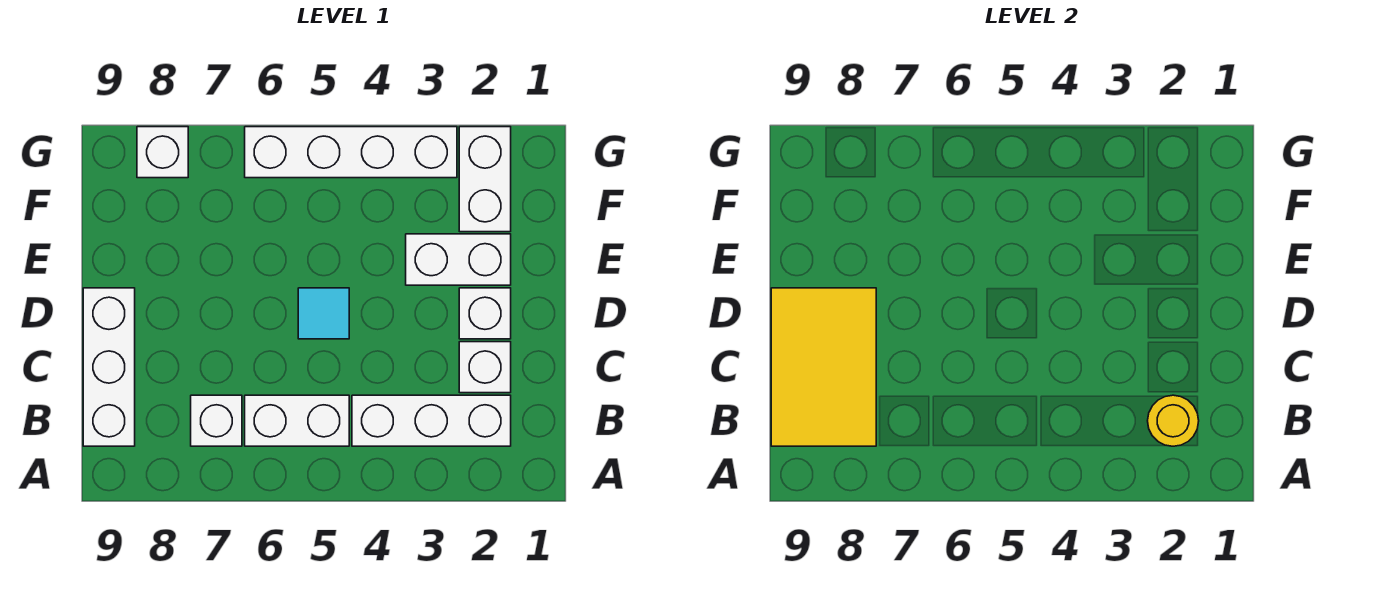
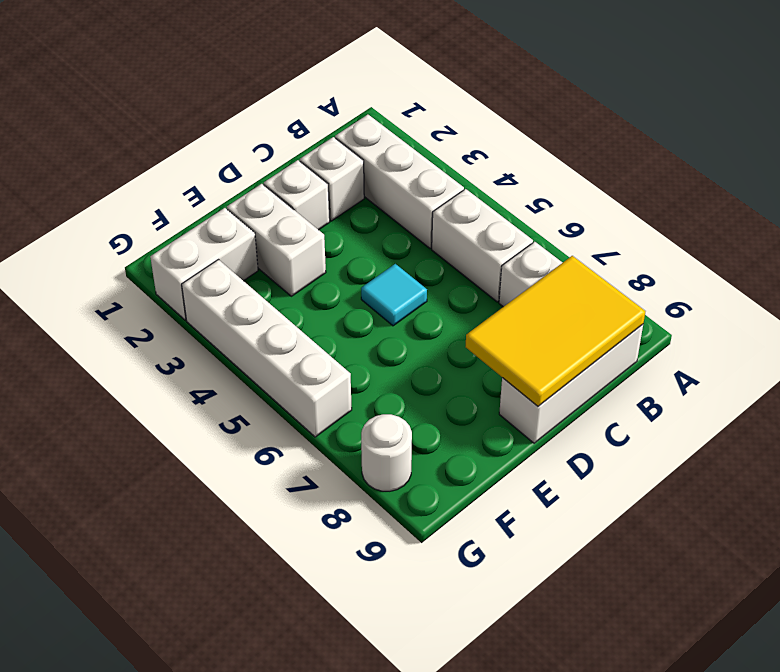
yellow 1x1 round brick [1148,395,1199,446] -> none
white 1x1 brick [137,127,188,178] -> white 1x1 round brick [361,414,412,491]

